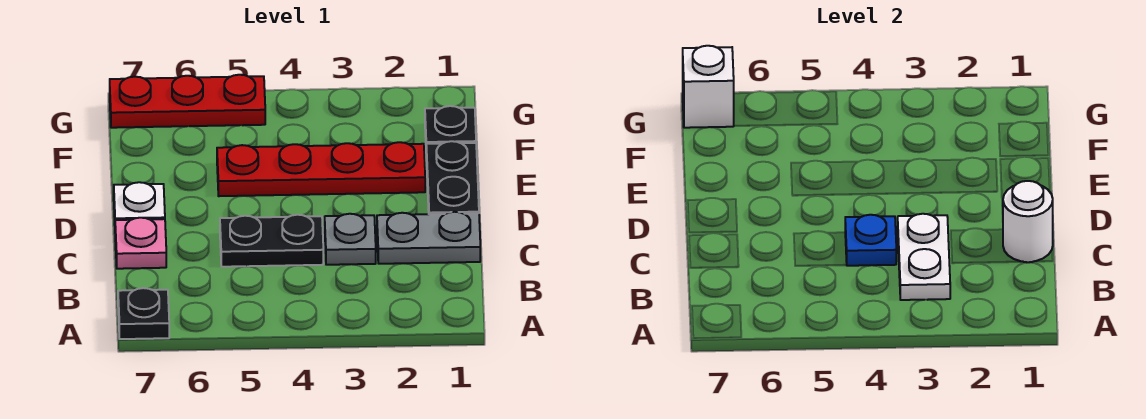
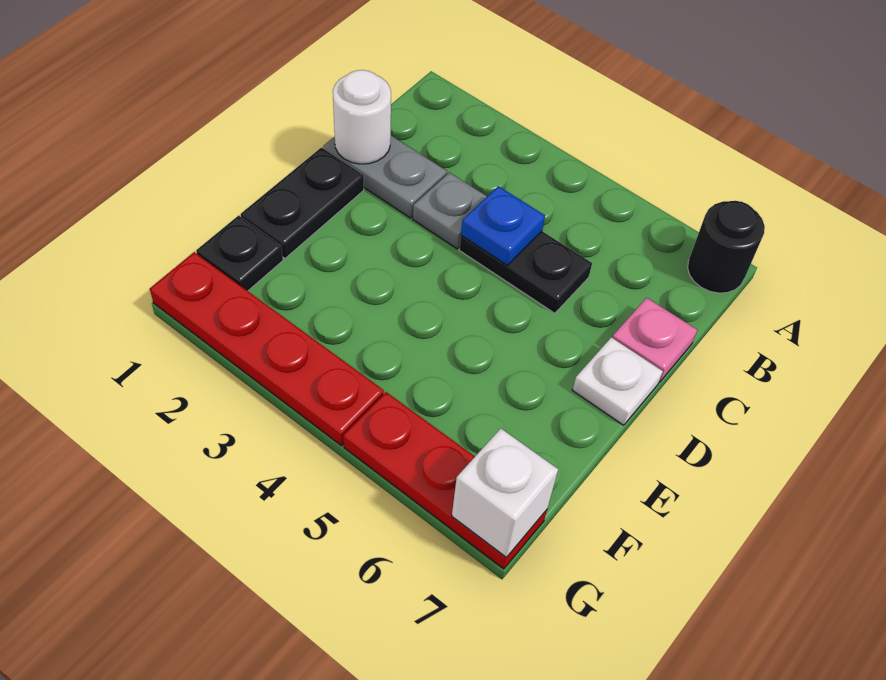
black 1x1 plate [118,288,169,339] -> black 1x1 round brick [688,201,765,293]
white 1x2 plate [898,214,950,300] -> none
red 1x4 plate [217,142,425,196] -> red 1x4 plate moved to [150,252,384,446]

